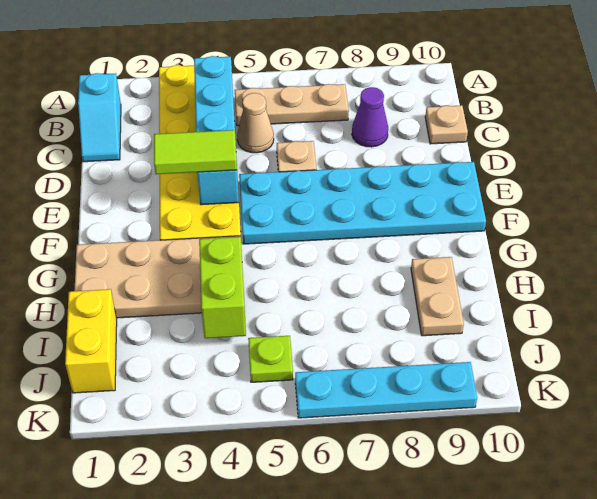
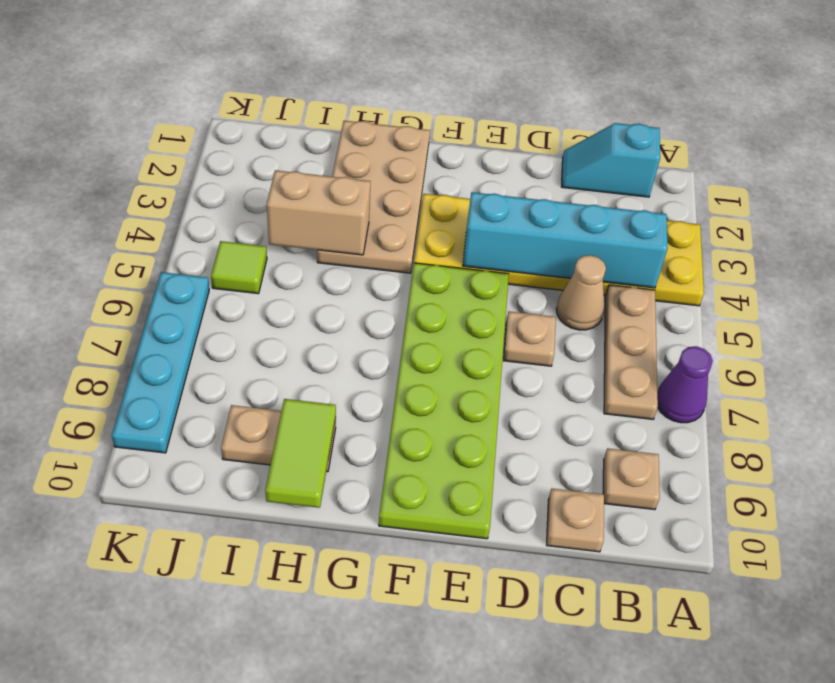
none -> tan 1x1 plate [603,448,660,510]
purple 1x1 cone [352,87,388,147] -> purple 1x1 cone moved to [657,346,713,423]
lime 1x2 tile [154,130,237,174] -> lime 1x2 tile moved to [265,399,336,508]
cyan 2x6 plate [239,162,486,244] -> lime 2x6 plate [379,263,509,539]
lime 1x2 brick [199,237,246,338] -> tan 1x2 brick [267,170,371,255]
yellow 1x2 brick [65,289,117,393] -> none
lime 1x1 plate [248,336,293,382] -> lime 1x1 tile [211,241,267,294]

